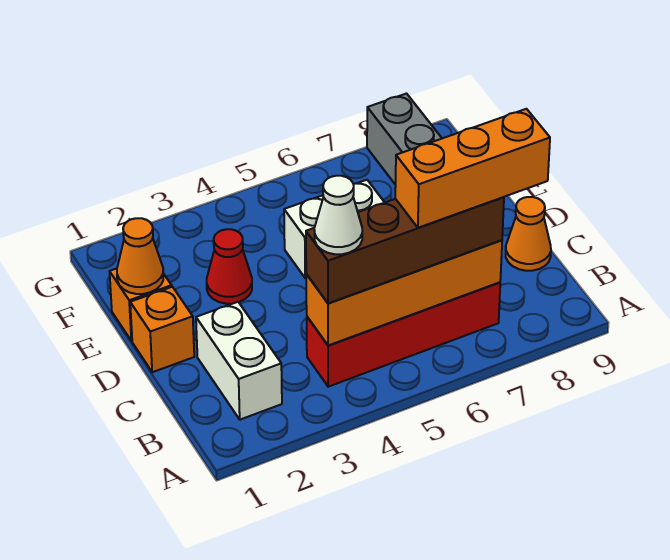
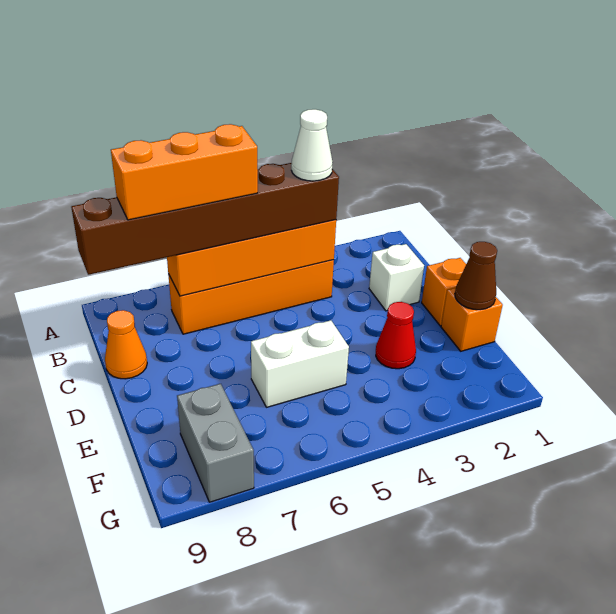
white 1x2 brick [196,302,282,420] -> white 1x1 brick [369,244,424,311]
red 1x4 brick [307,282,500,387] -> orange 1x4 brick [168,260,334,334]
brown 1x4 brick [306,197,504,303] -> brown 1x6 brick [71,163,339,275]
orange 1x1 cone [117,218,164,294] -> brown 1x1 cone [455,242,497,310]

